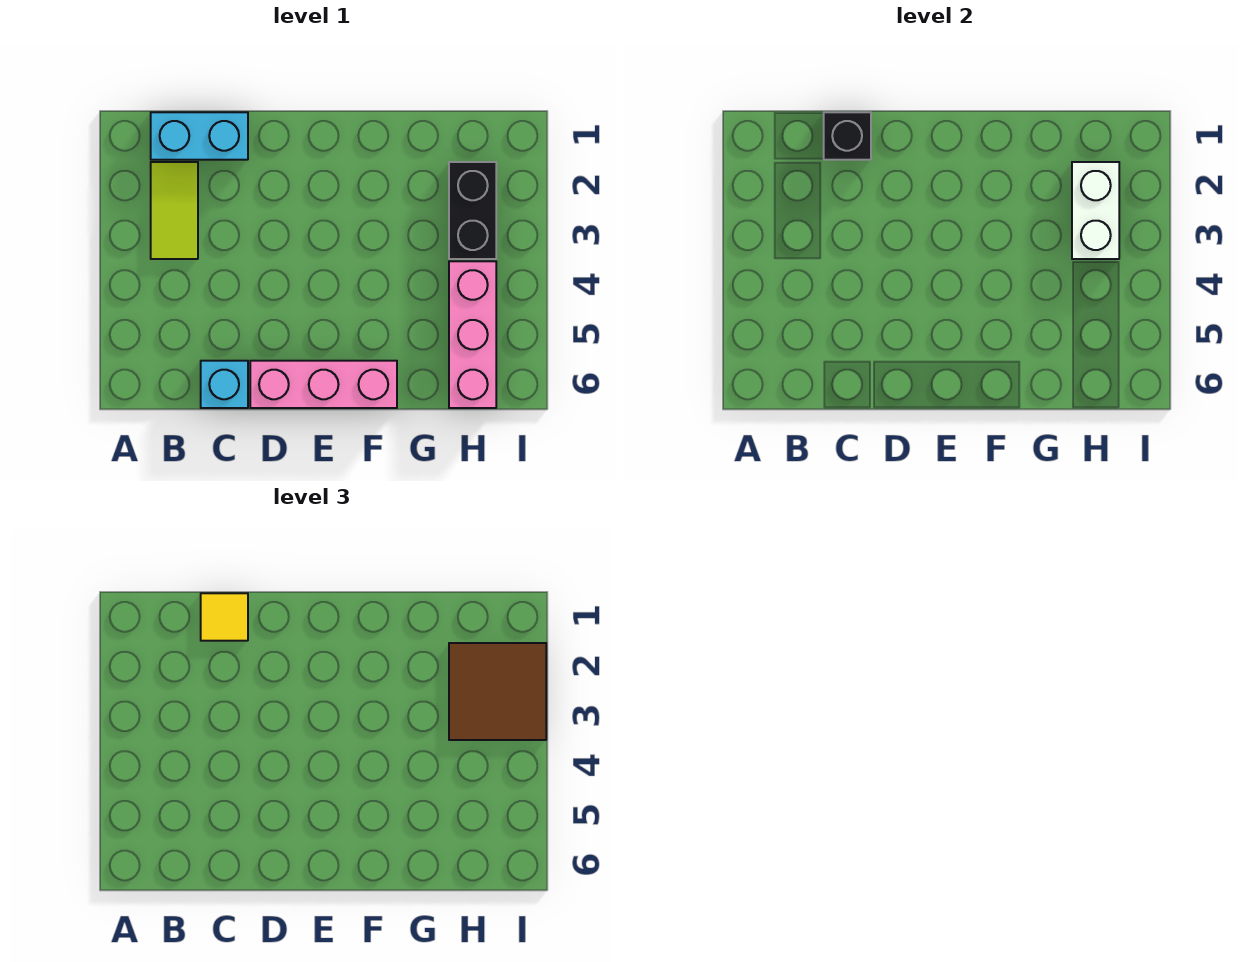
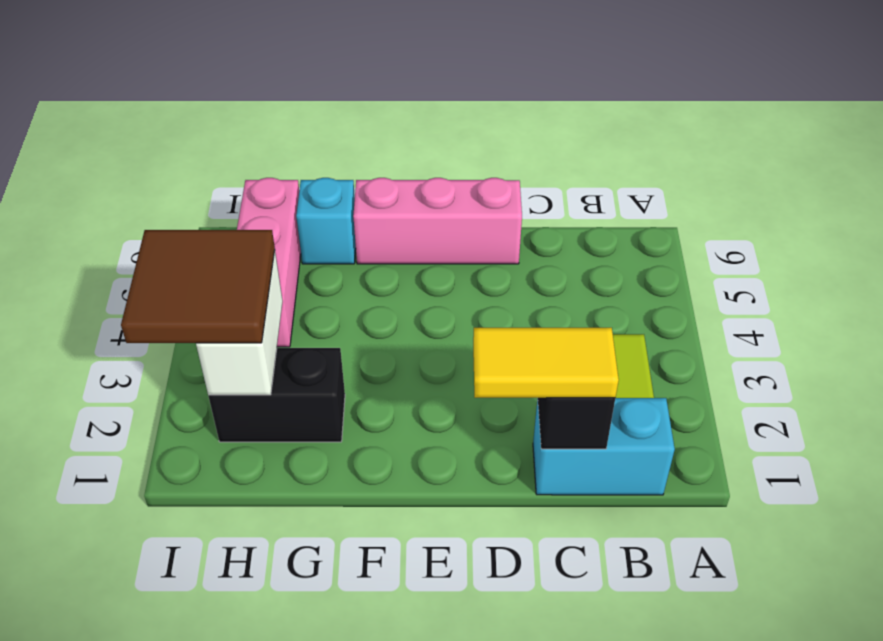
yellow 1x1 tile [201,593,248,641] -> yellow 1x2 tile [473,328,619,398]
cyan 1x1 brick [201,361,248,408] -> cyan 1x1 brick moved to [296,178,356,264]
black 1x2 brick [449,162,496,259] -> black 1x2 brick turned to [208,348,345,442]

